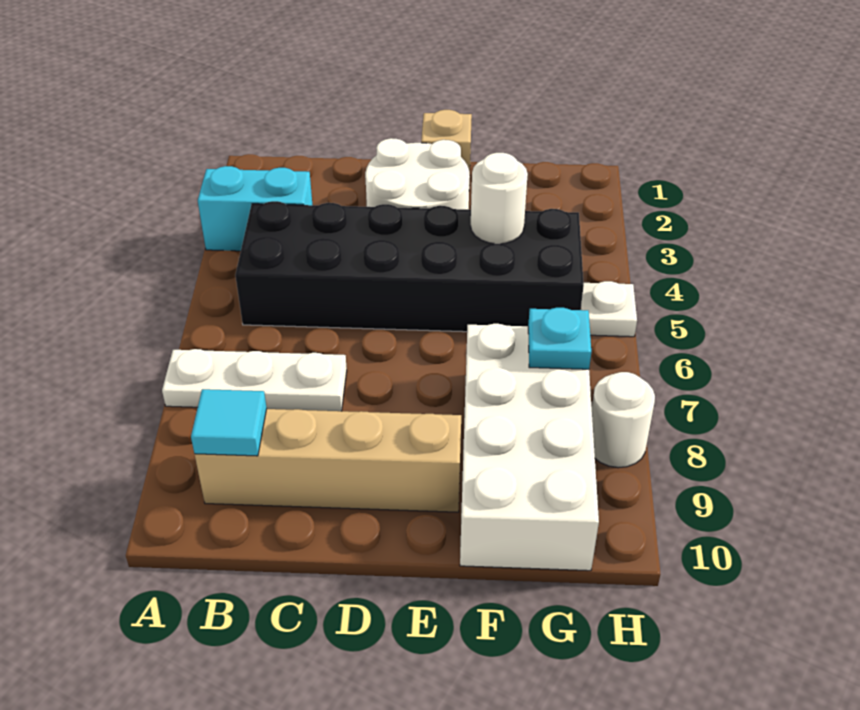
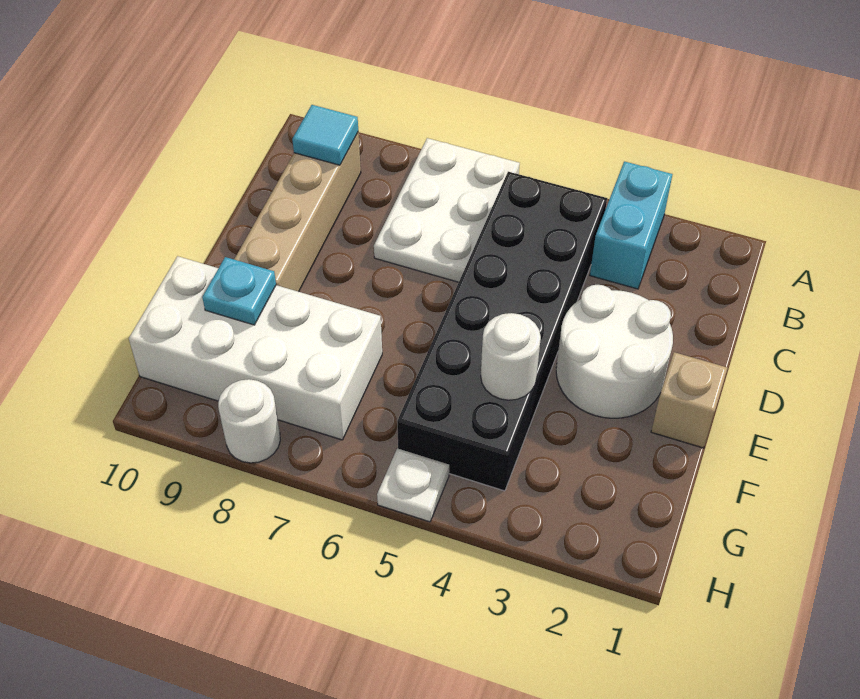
white 1x3 plate [162,349,347,411] -> white 2x3 plate [374,138,520,282]
cyan 1x1 plate [528,308,591,369] -> cyan 1x1 plate moved to [202,257,276,325]

